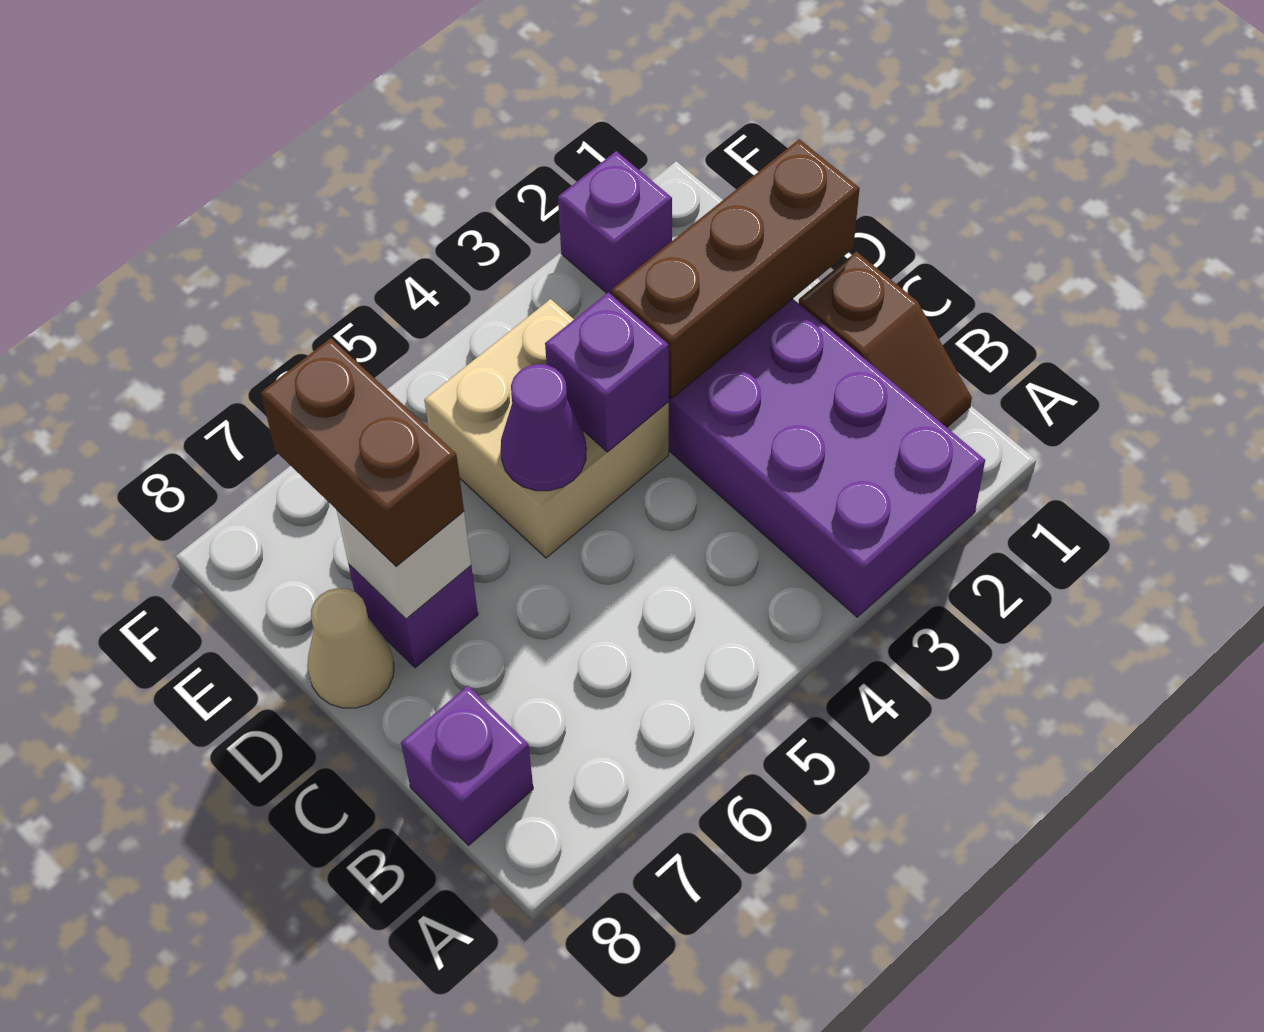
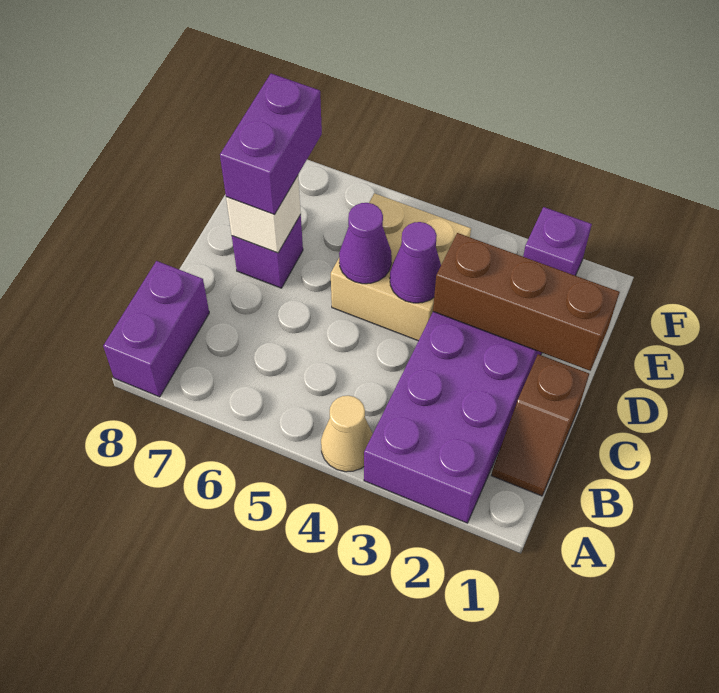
purple 1x1 brick [401,686,533,845] -> purple 1x2 brick [103,261,209,397]
purple 1x1 brick [545,292,669,452] -> purple 1x1 cone [390,222,441,303]
brown 1x2 brick [261,338,464,567] -> purple 1x2 brick [220,74,322,215]
tan 1x1 cone [307,588,394,708] -> tan 1x1 cone moved to [321,396,373,472]

